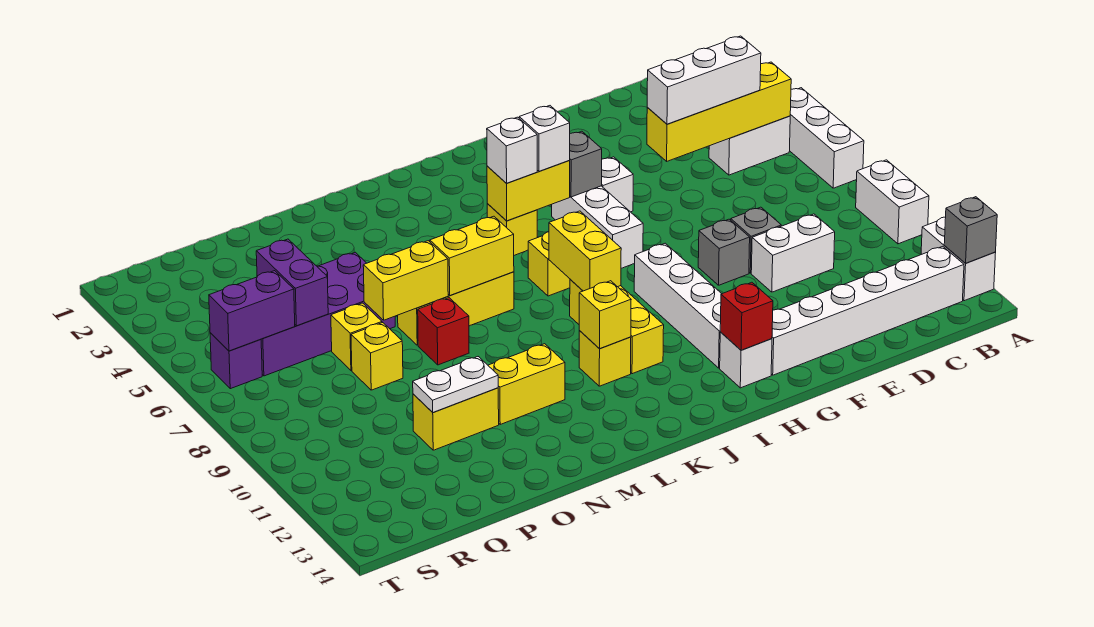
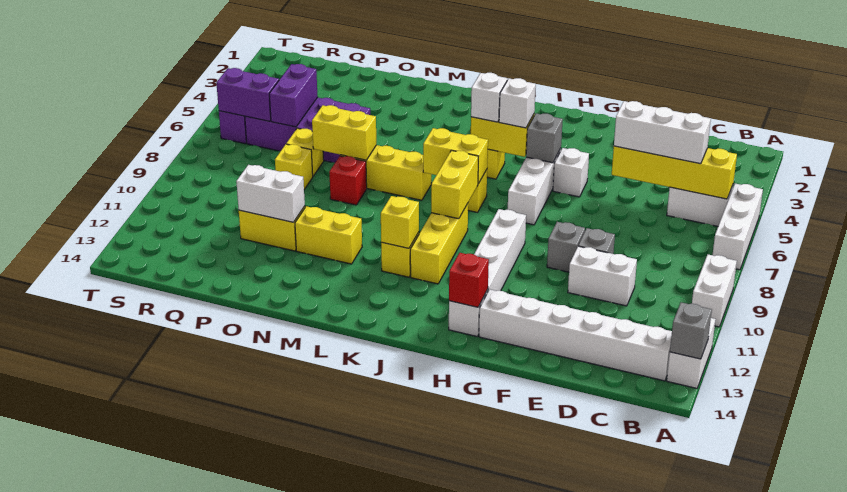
yellow 1x2 brick [430,216,514,296] -> yellow 1x2 brick moved to [423,128,488,184]
white 1x2 plate [413,357,498,413] -> white 1x2 brick [236,165,305,222]

